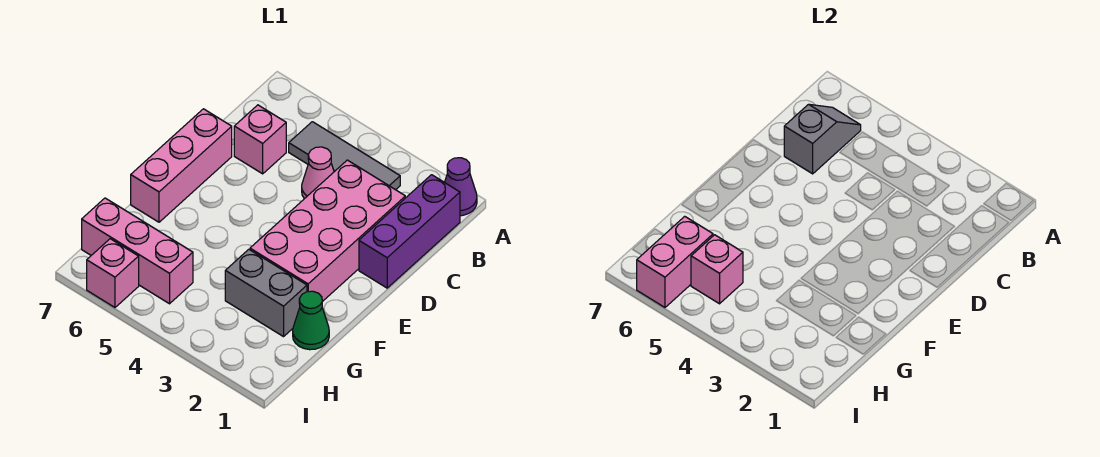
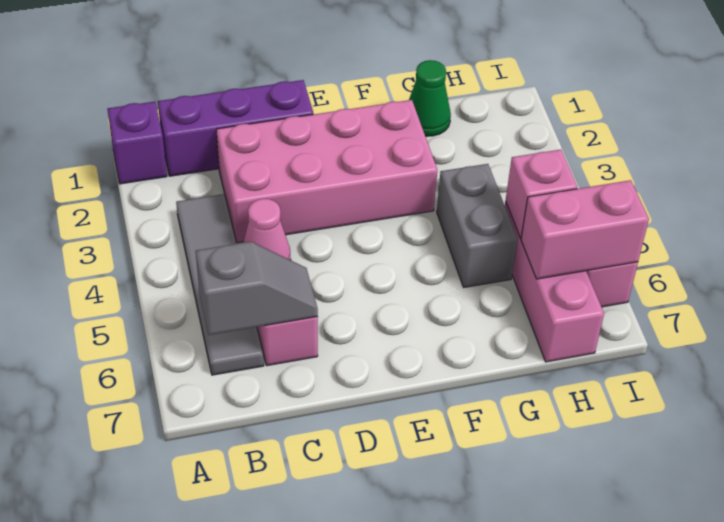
purple 1x1 cone [445,158,477,216] -> purple 1x1 brick [107,102,167,184]
grey 1x3 tile [289,122,400,190] -> grey 1x4 tile [176,194,264,375]
grey 1x2 slope [784,104,861,174] -> grey 1x2 slope turned to [196,242,318,335]
pink 1x3 brick [131,109,232,222] -> none
grey 1x2 brick [225,249,307,337] -> grey 1x2 brick moved to [437,164,518,287]

